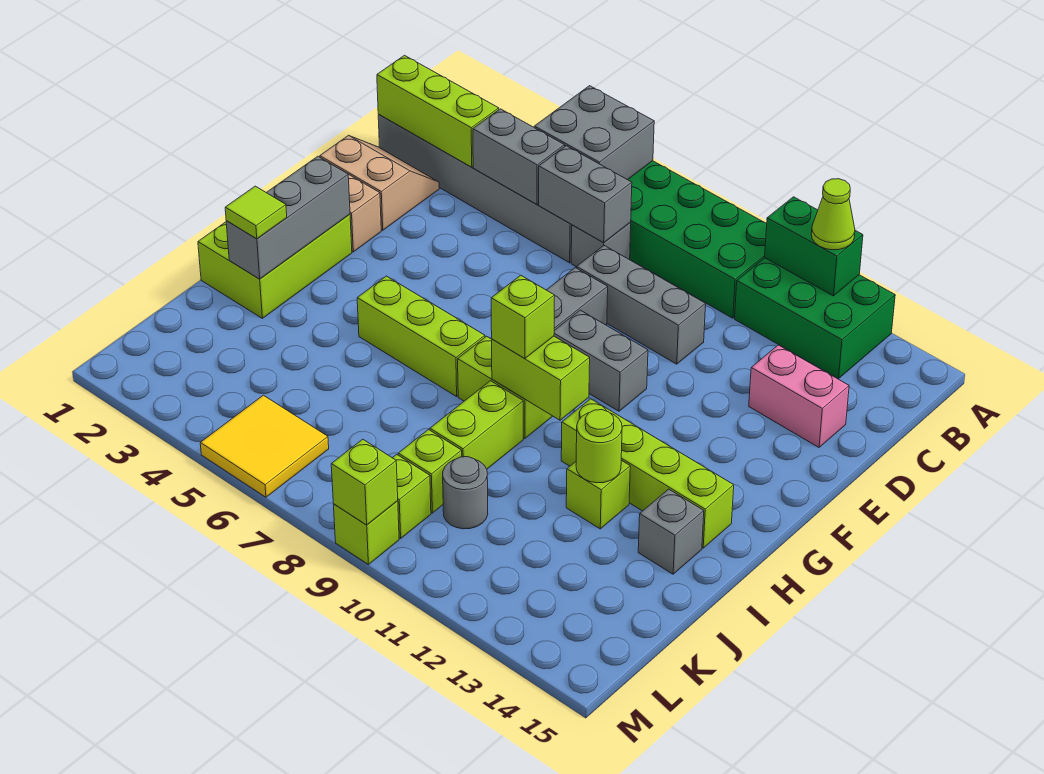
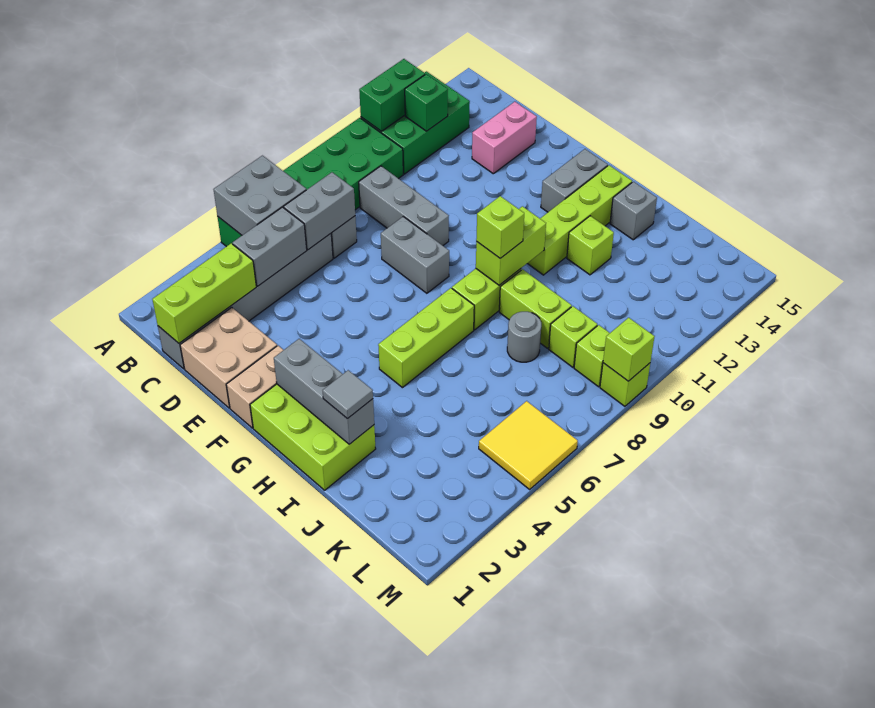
lime 1x1 cone [811,179,855,250] -> none
none -> green 1x1 brick [405,74,448,131]
tan 2x2 slope [320,135,439,230] -> tan 2x2 brick [180,307,277,408]
grey 1x3 brick [577,246,706,364] -> grey 1x3 brick turned to [359,166,449,246]
grey 1x2 brick [554,310,648,411] -> grey 1x2 brick moved to [541,149,608,212]
lime 1x1 tile [225,186,287,239] -> grey 1x1 tile [323,370,373,419]
lime 1x1 round brick [576,410,622,483] -> none
grey 1x1 round brick [443,457,488,529] -> grey 1x1 round brick moved to [507,312,541,362]

